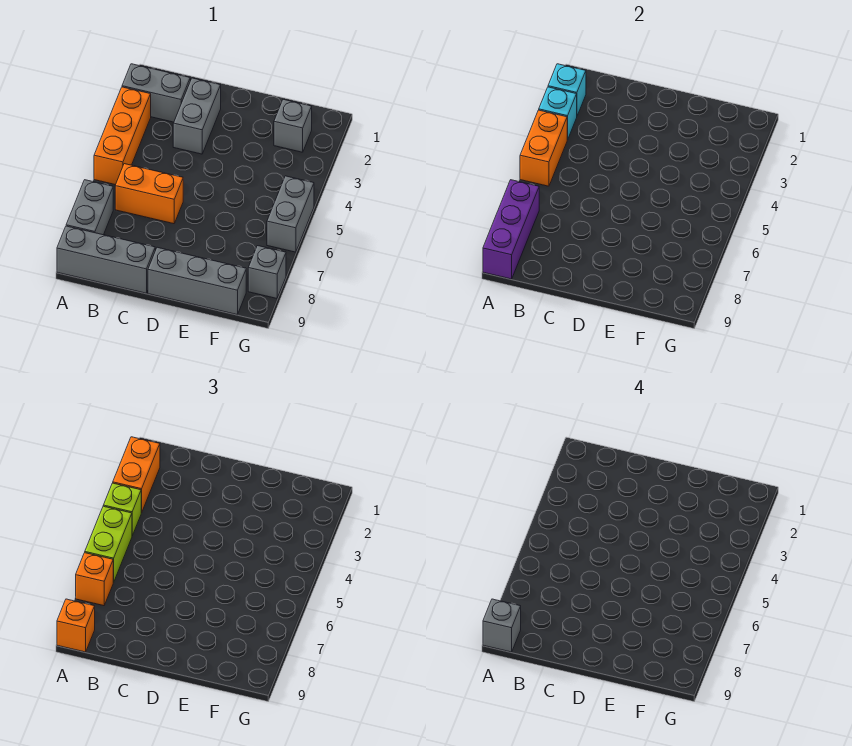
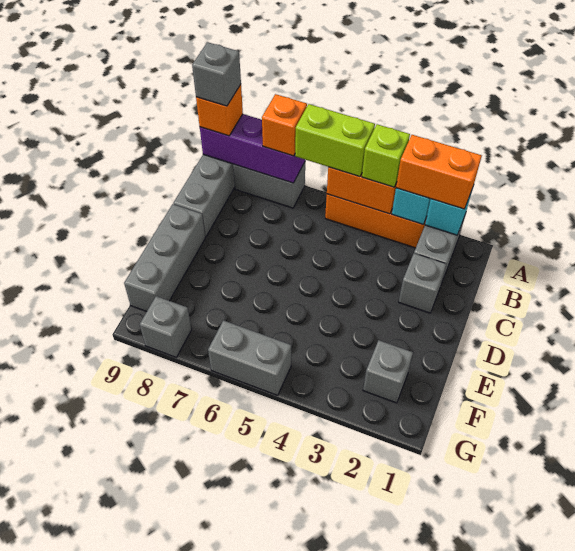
orange 1x2 brick [115,164,183,224] -> none
grey 1x2 brick [173,78,221,154] -> grey 1x1 brick [399,253,446,313]

